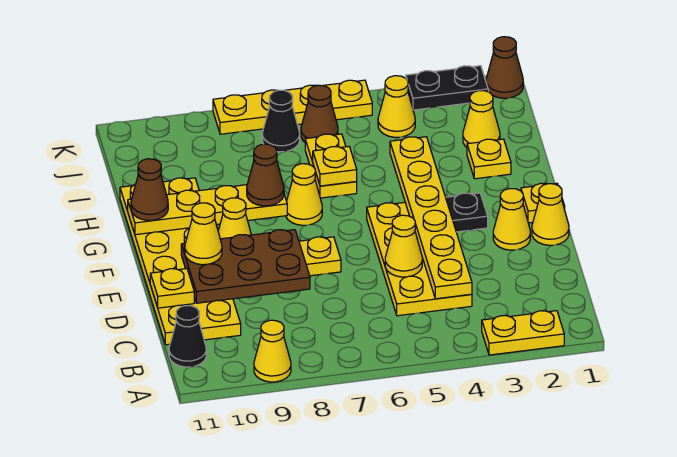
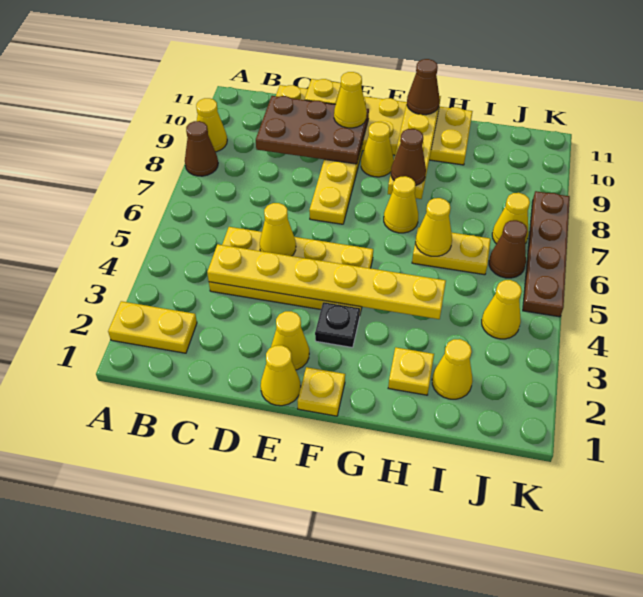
yellow 1x2 plate [482,311,564,355] -> yellow 1x2 plate turned to [108,301,197,353]
black 1x1 cone [169,306,206,367] -> none
brown 2x3 plate [181,230,310,303] -> brown 2x3 plate turned to [256,96,369,164]
yellow 1x1 plate [313,146,357,186] -> yellow 1x1 cone [416,198,452,256]
black 1x1 cone [262,90,300,152] -> yellow 1x1 cone [492,193,530,244]
brown 1x1 cone [486,37,523,98] -> brown 1x1 cone moved to [185,121,218,176]
black 1x2 plate [406,66,488,110] -> none
yellow 1x4 plate [213,80,372,134] -> brown 1x4 plate [523,191,570,317]

